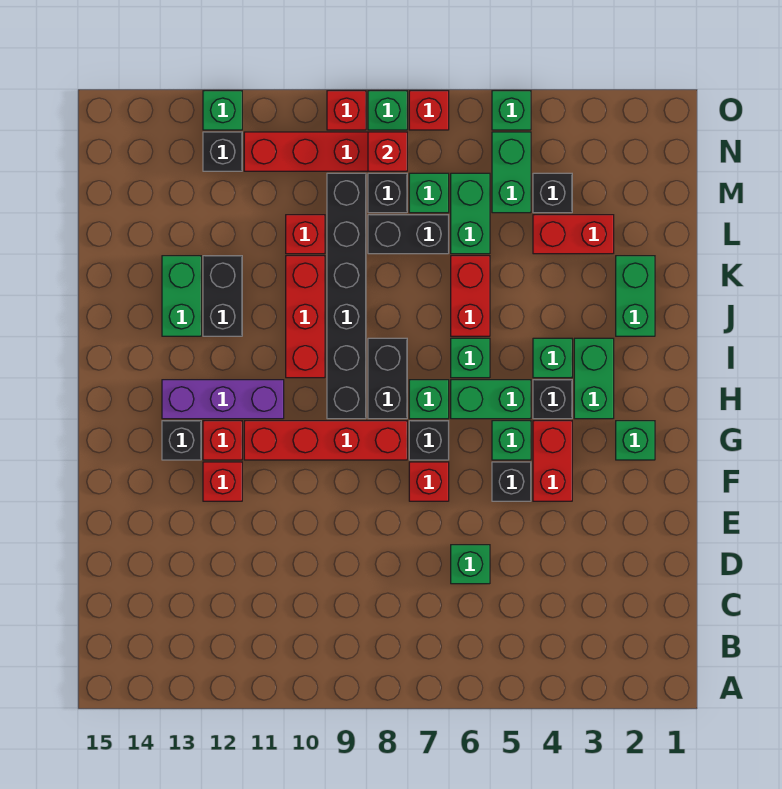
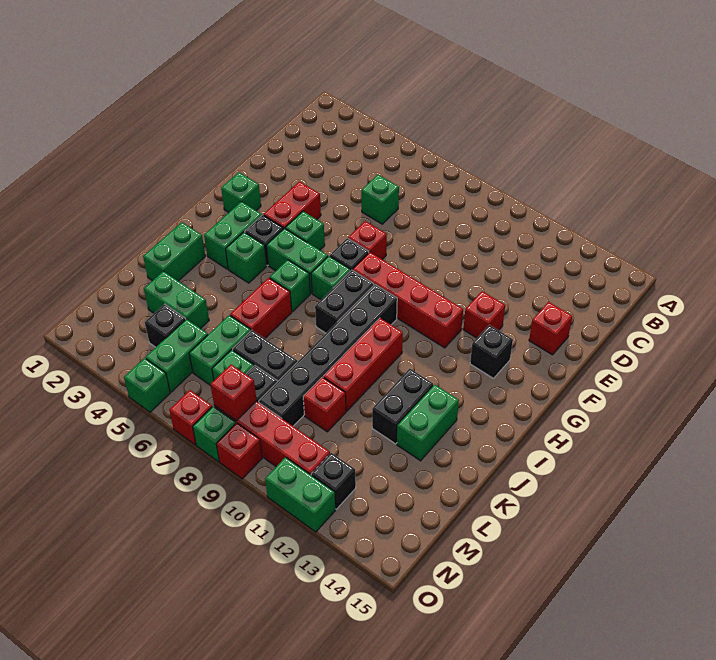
black 1x1 brick [492,462,531,501] -> none
red 1x1 brick [203,421,242,460] -> red 1x1 brick moved to [529,302,572,355]
purple 1x3 brick [162,380,284,419] -> none
red 1x2 brick [533,215,614,254] -> green 1x2 brick [144,271,209,329]
green 1x1 brick [203,91,242,130] -> green 1x2 brick [265,457,335,532]

